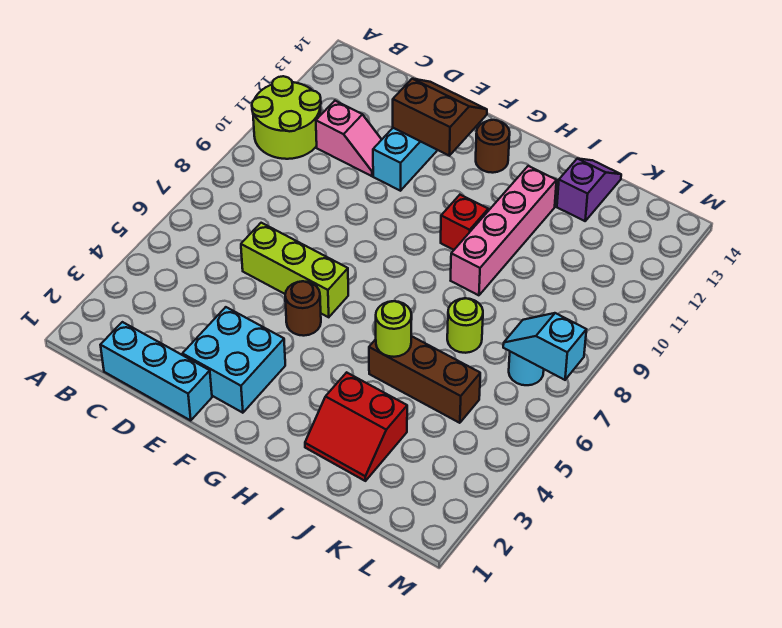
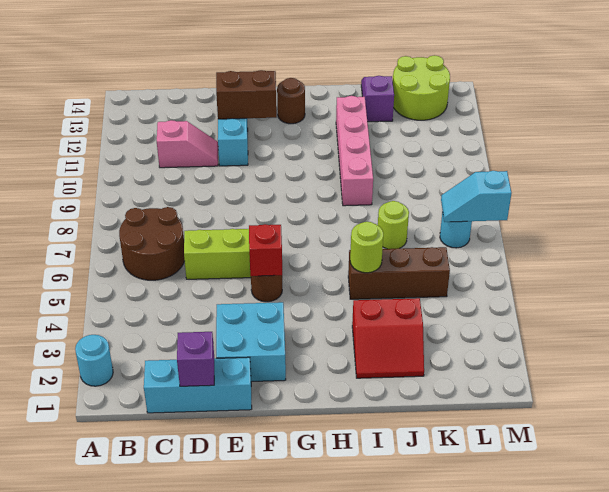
none -> cyan 1x1 round brick [75,335,113,386]
lime 2x2 round brick [252,76,321,159] -> lime 2x2 round brick moved to [393,55,450,120]
none -> brown 2x2 round brick [119,207,185,280]
none -> purple 1x1 brick [177,332,214,386]
red 1x1 brick [441,195,488,250] -> red 1x1 brick moved to [249,224,282,276]

